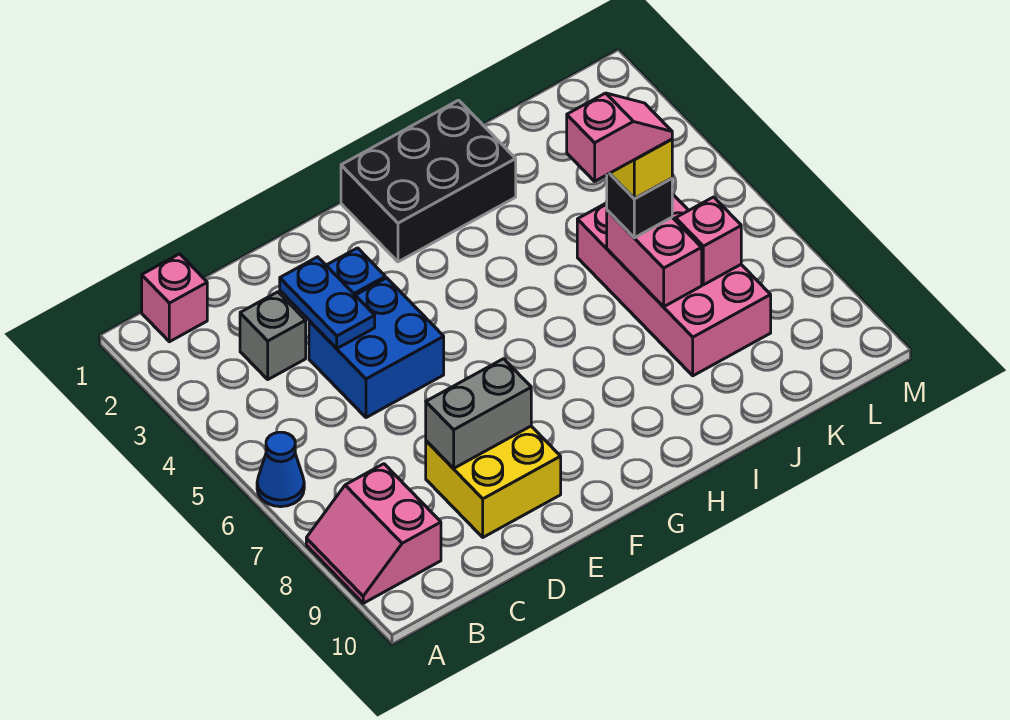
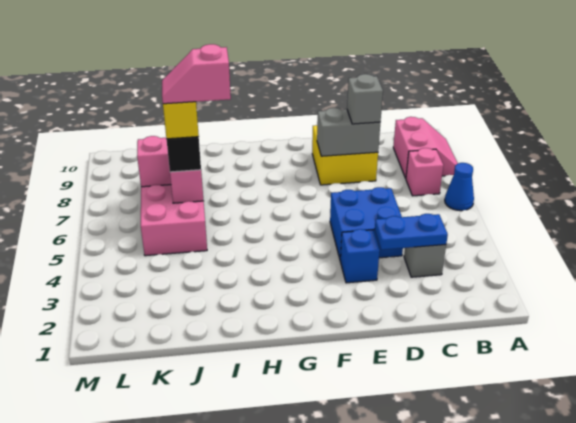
pink 1x1 brick [142,254,207,342] -> pink 1x1 brick moved to [406,148,443,196]
blue 1x2 plate [280,257,375,348] -> blue 1x2 plate turned to [375,214,448,250]
none -> grey 1x1 brick [347,74,383,124]
black 2x3 brick [341,100,516,262] -> none

